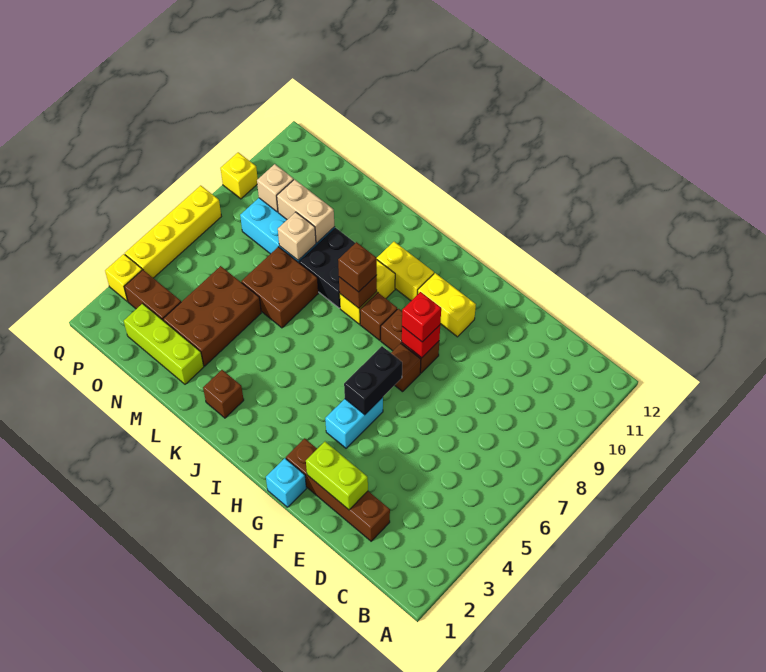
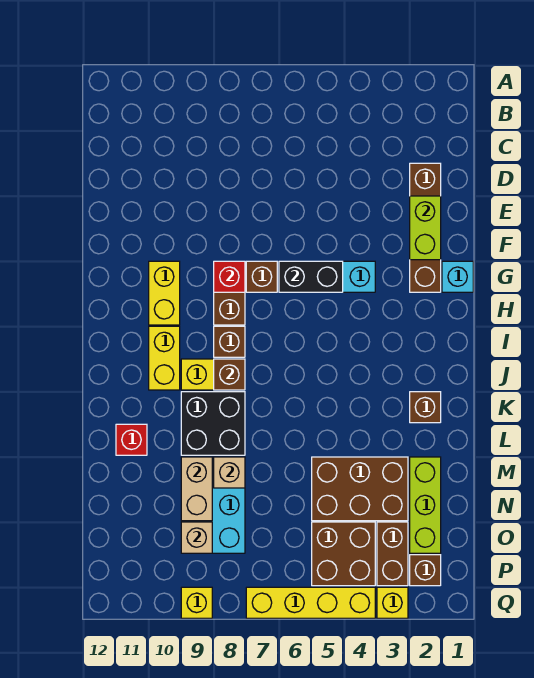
red 1x1 brick [402,292,441,342] -> red 1x1 brick moved to [116,424,147,455]
brown 1x1 brick [338,242,377,292] -> brown 1x1 brick moved to [410,555,441,586]
brown 2x2 brick [241,247,318,328] -> brown 2x2 brick moved to [312,522,375,586]

